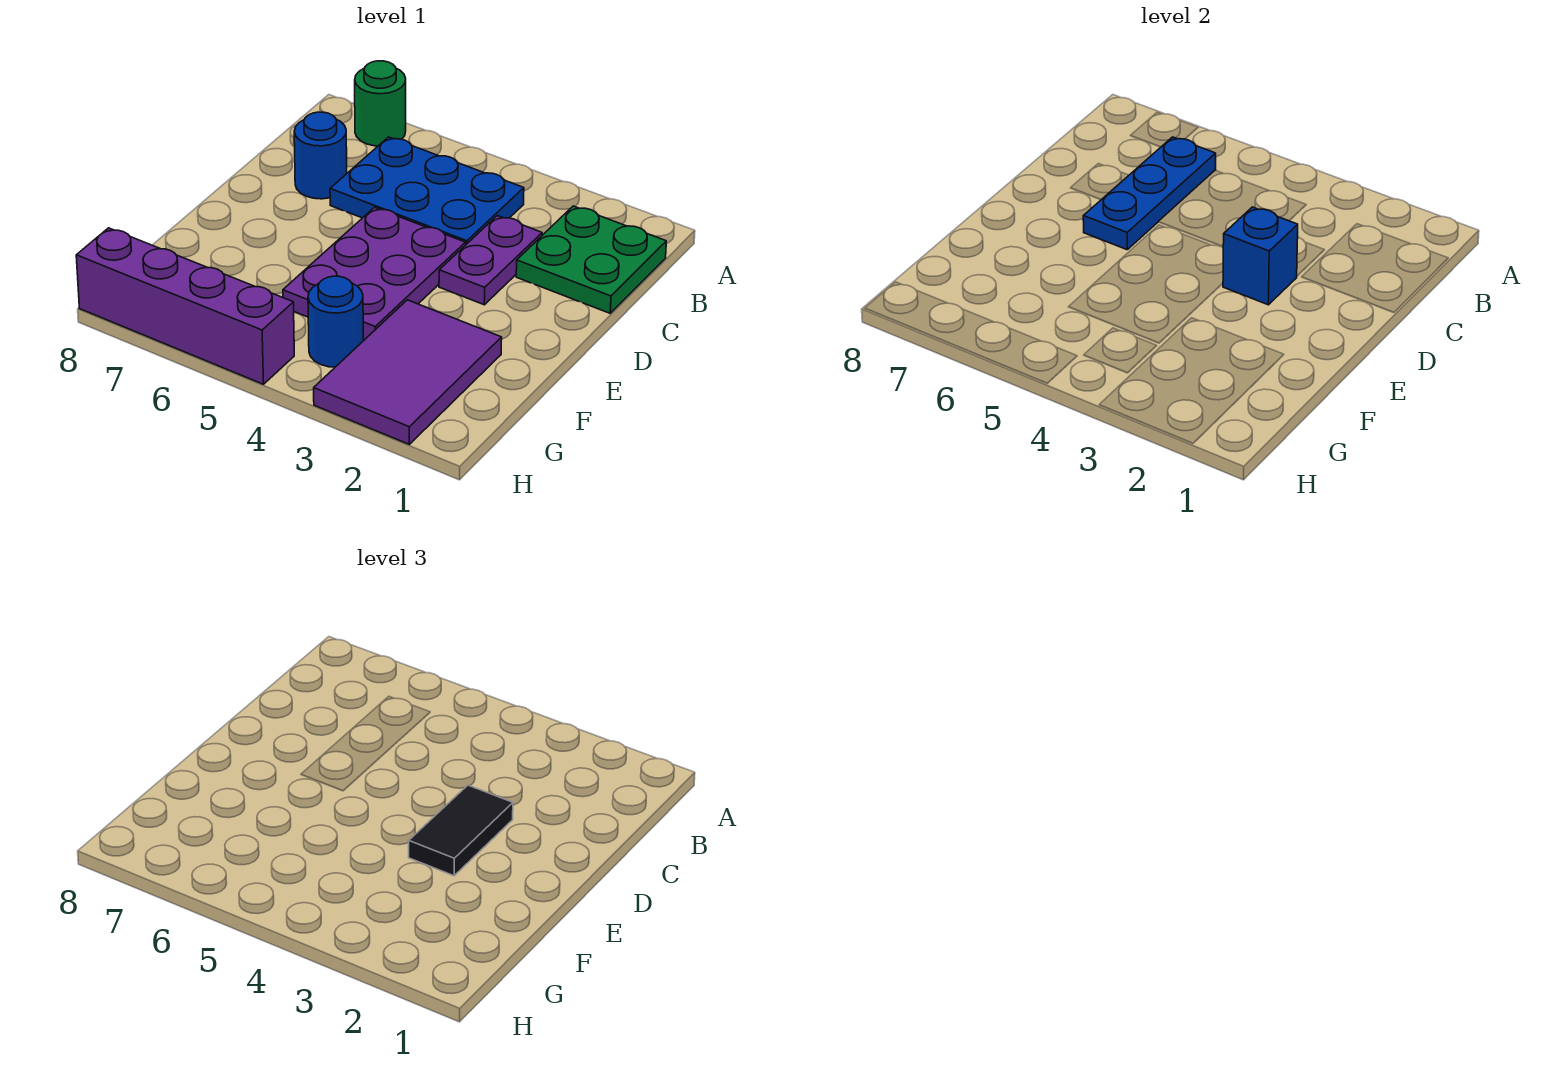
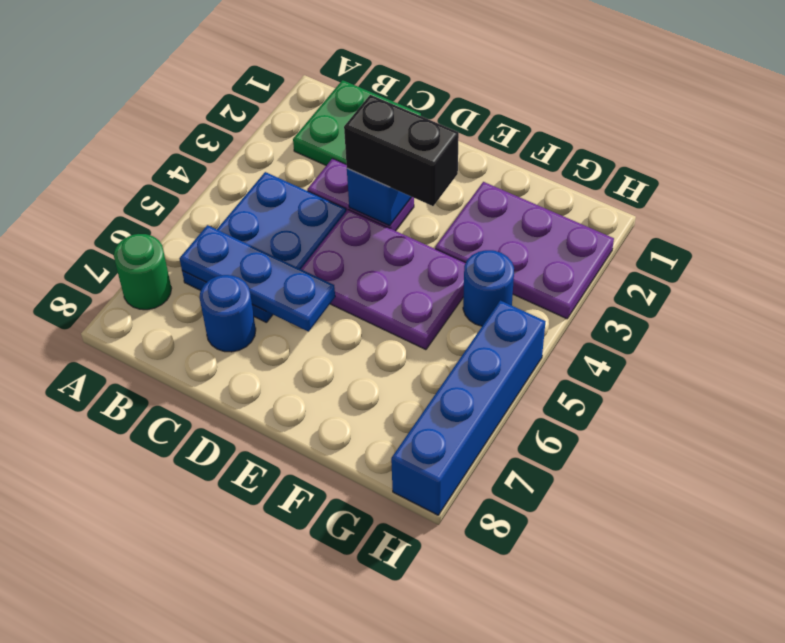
black 1x2 tile [409,785,513,876] -> black 1x2 brick [344,95,459,206]
purple 2x3 tile [314,300,502,444] -> purple 2x3 plate [435,182,614,319]
purple 1x4 brick [76,228,294,384] -> blue 1x4 brick [391,300,546,515]

